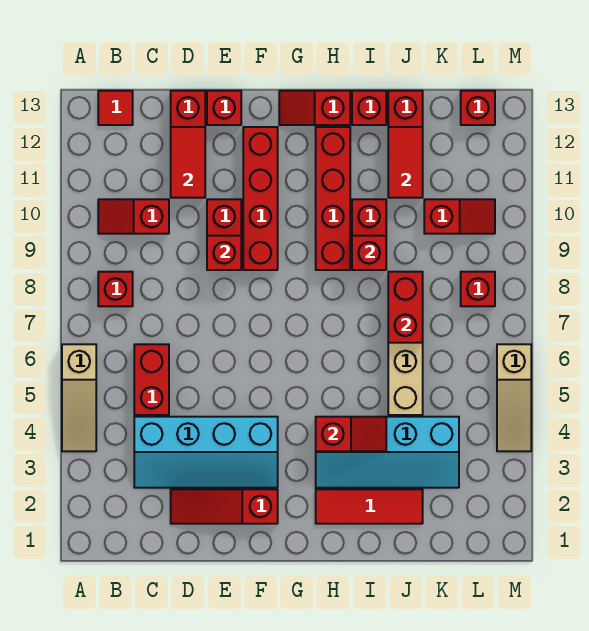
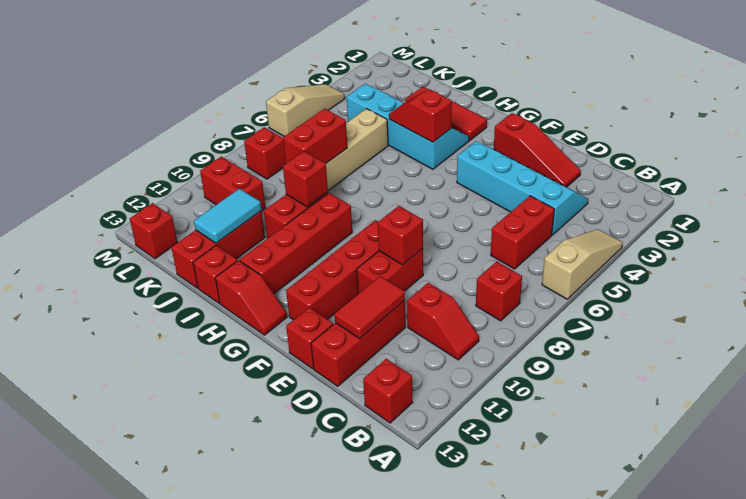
red 1x1 tile [98,91,133,125] -> red 1x1 brick [363,359,412,423]
red 1x2 tile [388,127,423,198] -> cyan 1x2 tile [194,188,261,243]
red 1x2 slope [424,199,495,234] -> red 1x2 brick [200,156,266,211]

